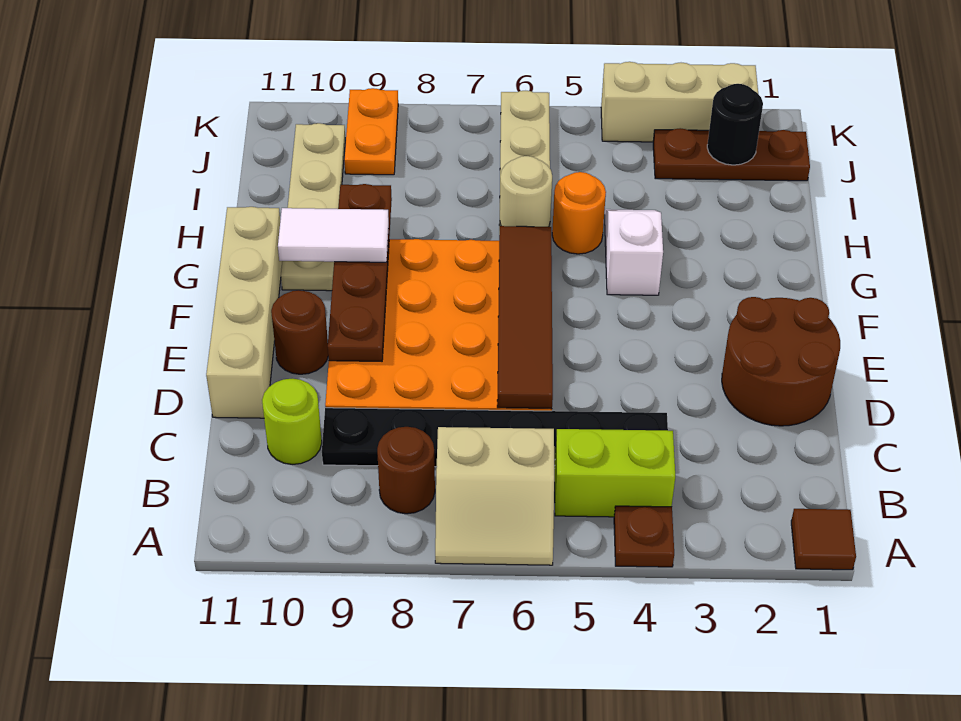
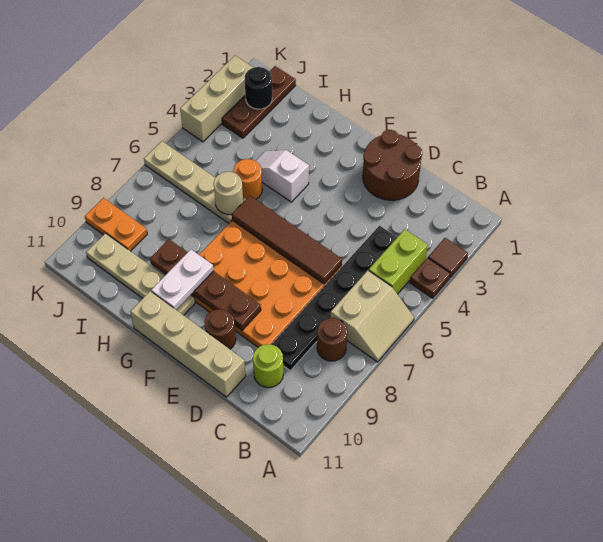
brown 1x1 tile [791,509,856,570] -> brown 1x1 tile moved to [428,238,468,277]
white 1x2 tile [278,208,389,262] -> white 1x2 plate [151,250,214,310]

